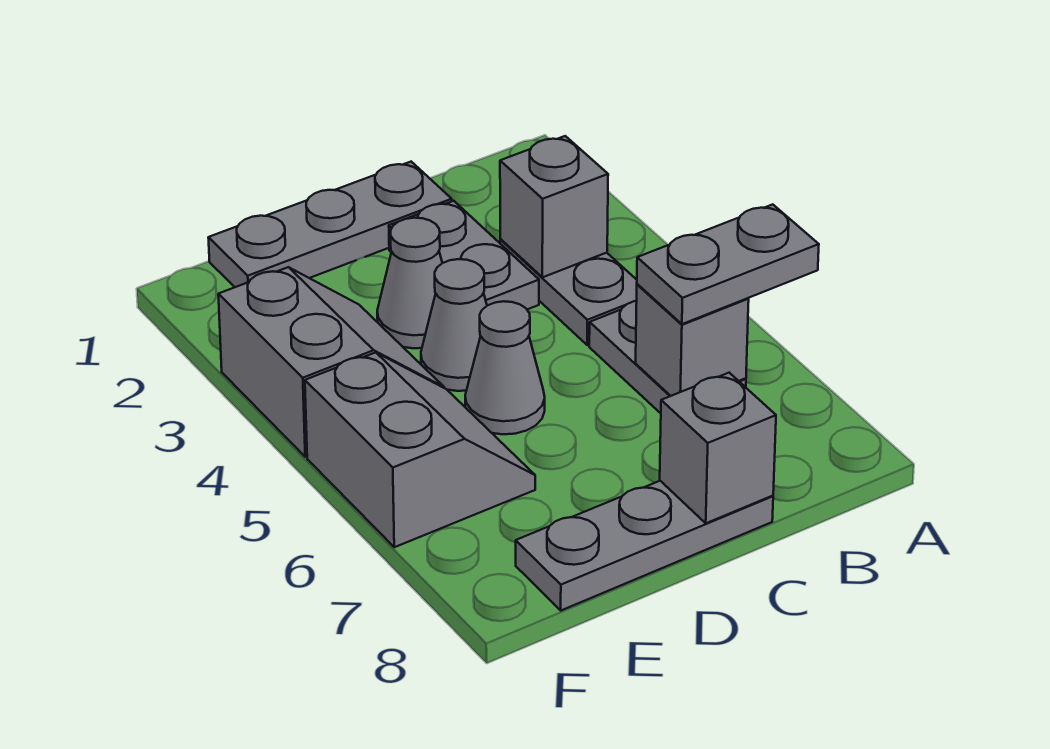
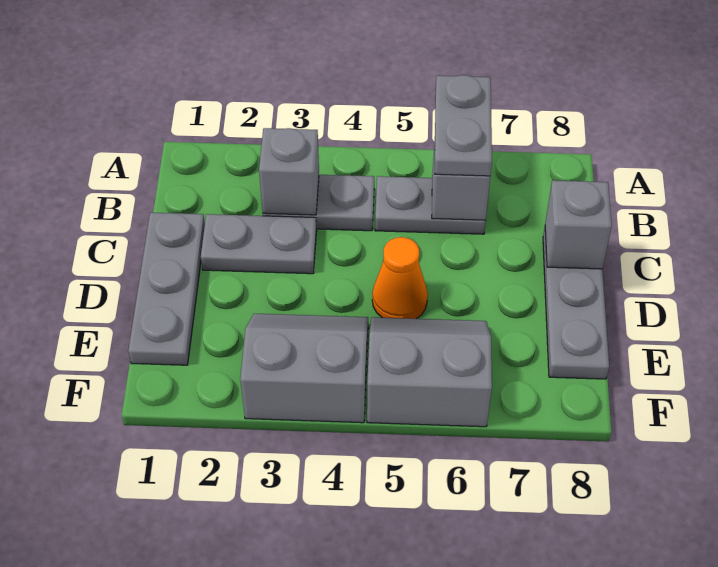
grey 1x1 cone [377,218,442,348] -> none
grey 1x1 cone [421,259,487,391] -> none
grey 1x1 cone [465,301,545,434] -> orange 1x1 cone [372,237,428,319]

